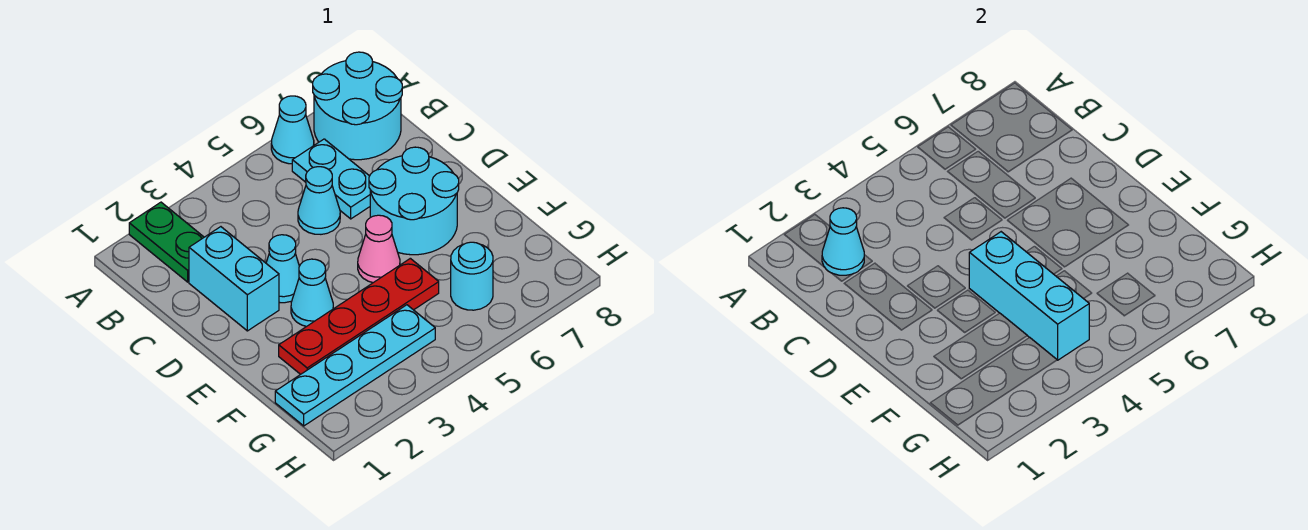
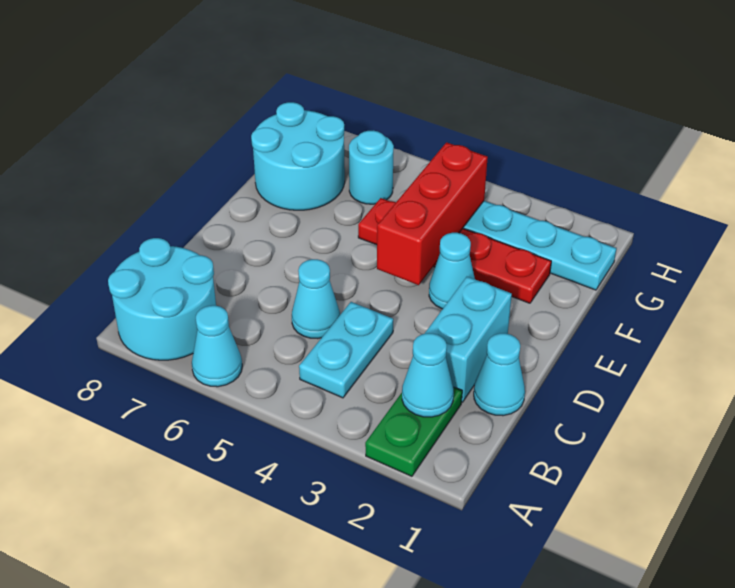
cyan 1x2 plate [292,139,370,219] -> cyan 1x2 plate moved to [299,302,393,398]
cyan 1x1 cone [266,235,299,303] -> cyan 1x1 cone moved to [474,333,525,416]
cyan 2x2 round brick [369,147,459,255] -> cyan 2x2 round brick moved to [251,102,345,210]
cyan 1x3 brick [969,232,1089,360] -> red 1x3 brick [377,142,488,285]
pink 1x1 cone [358,215,400,283] -> none

